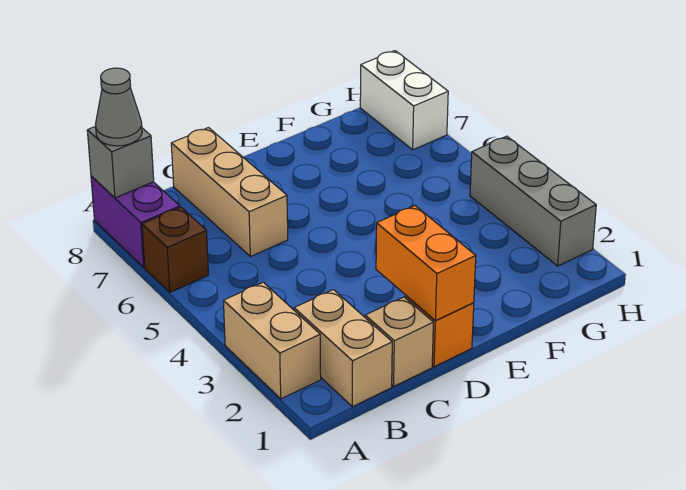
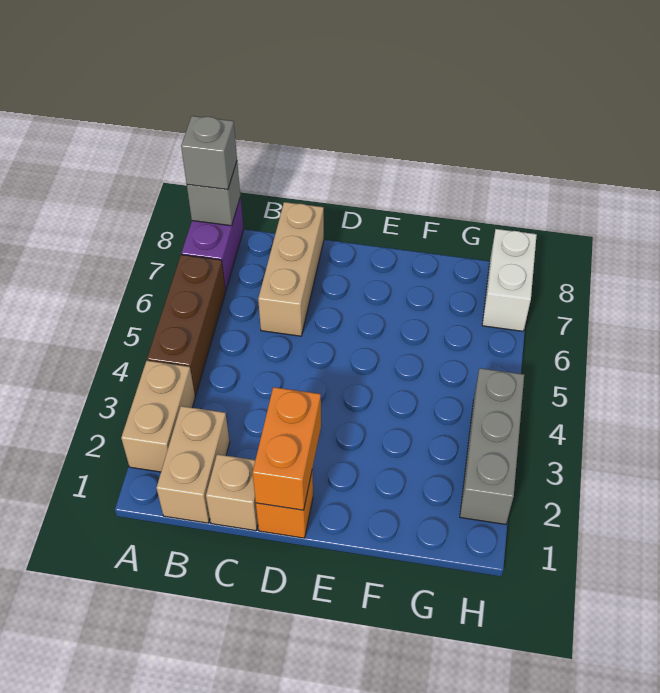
brown 1x1 brick [142,207,208,292] -> brown 1x3 brick [147,255,225,396]
grey 1x1 cone [96,68,142,146] -> grey 1x1 brick [181,116,237,190]

